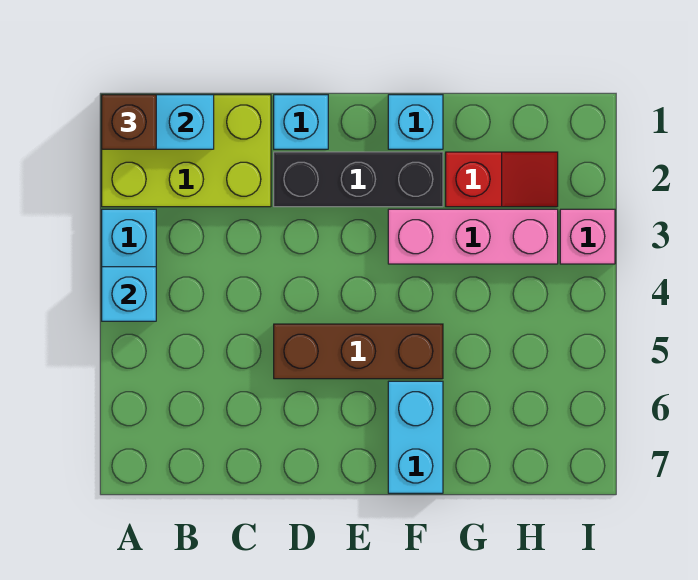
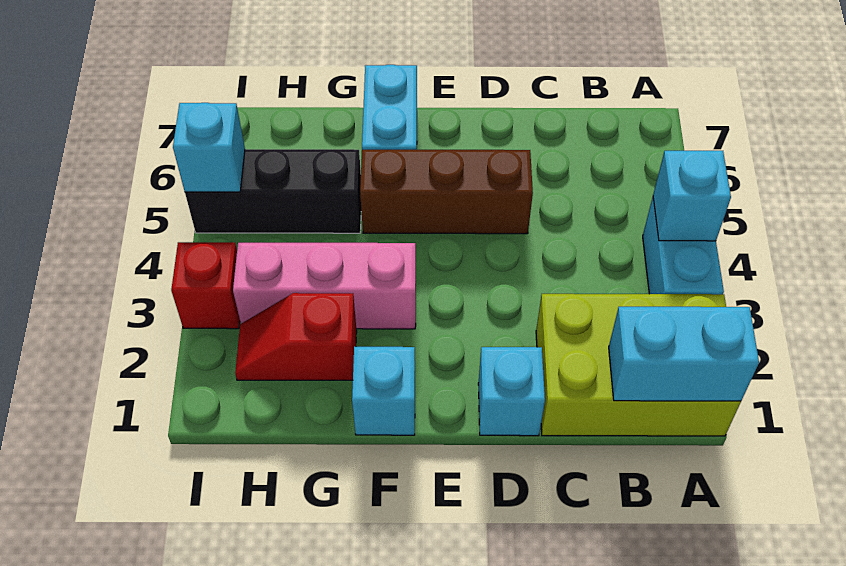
brown 1x1 brick [102,95,156,149] -> none
black 1x3 brick [274,152,443,207] -> black 1x3 brick moved to [185,149,361,233]
pink 1x1 brick [560,209,615,264] -> red 1x1 brick [171,242,240,329]
none -> cyan 1x1 brick [173,103,245,192]

